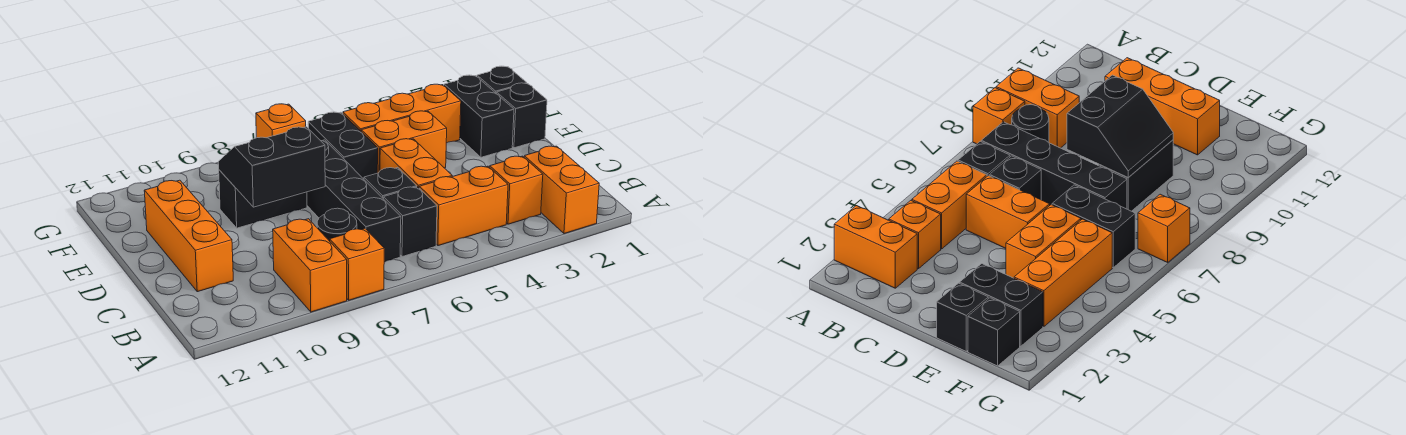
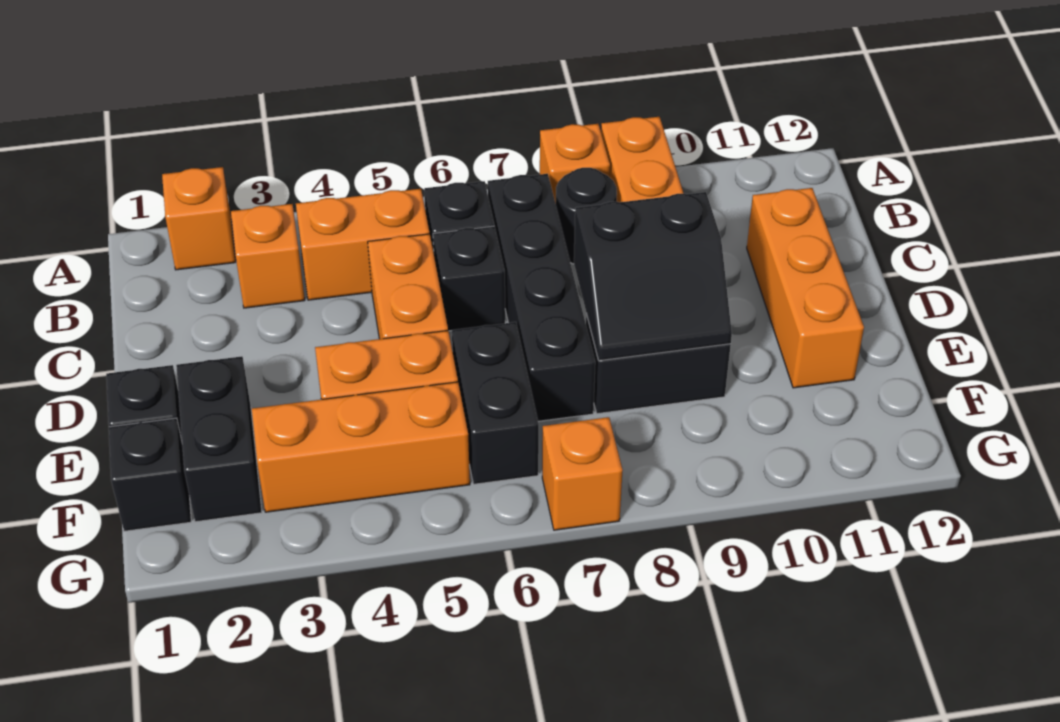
orange 1x2 brick [524,146,599,234] -> orange 1x1 brick [162,167,236,270]

